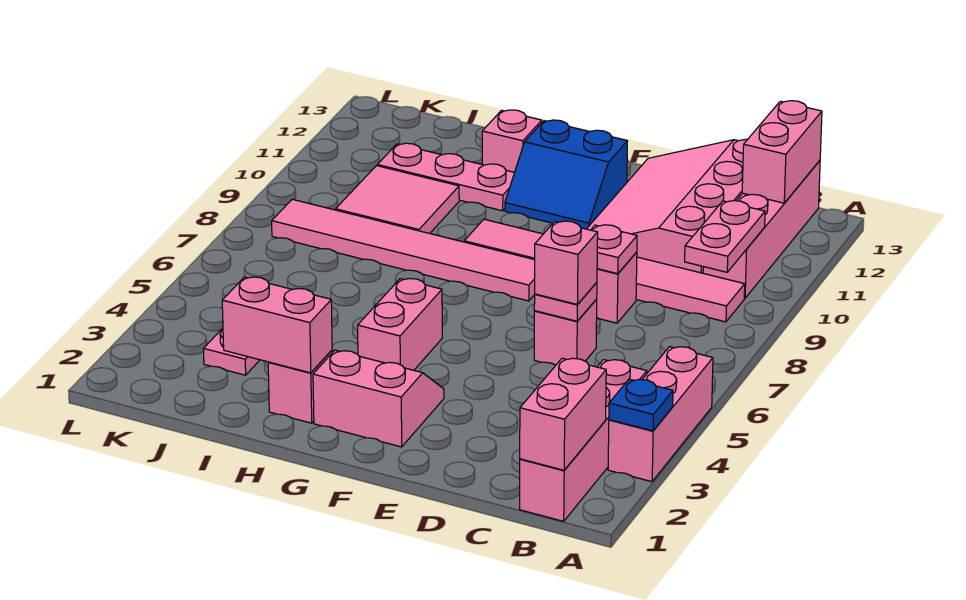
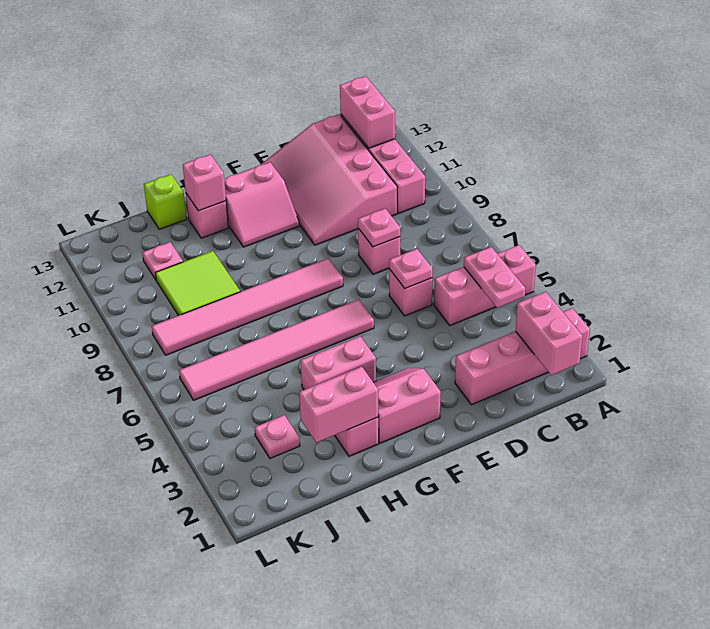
pink 1x3 brick [608,347,713,482] -> pink 1x3 brick turned to [434,245,536,326]
blue 1x1 plate [609,379,673,431] -> none
pink 1x4 brick [520,360,647,521] -> pink 1x4 brick turned to [455,308,590,405]
pink 1x6 tile [464,219,745,322] -> pink 1x6 tile moved to [179,299,374,400]
pink 1x2 plate [685,201,765,272] -> pink 1x2 plate moved to [464,247,525,308]
pink 1x1 brick [535,221,598,305] -> pink 1x1 brick moved to [183,154,226,211]
blue 2x2 slope [505,120,627,229] -> pink 2x2 slope [224,162,299,247]
pink 1x2 brick [358,279,442,370] -> pink 1x2 brick turned to [301,336,376,390]
pink 1x3 plate [377,143,515,211] -> pink 1x1 plate [142,242,183,280]
pink 2x2 tile [336,166,459,233] -> lime 2x2 tile [155,251,240,316]
none -> lime 1x1 brick [144,174,187,229]

